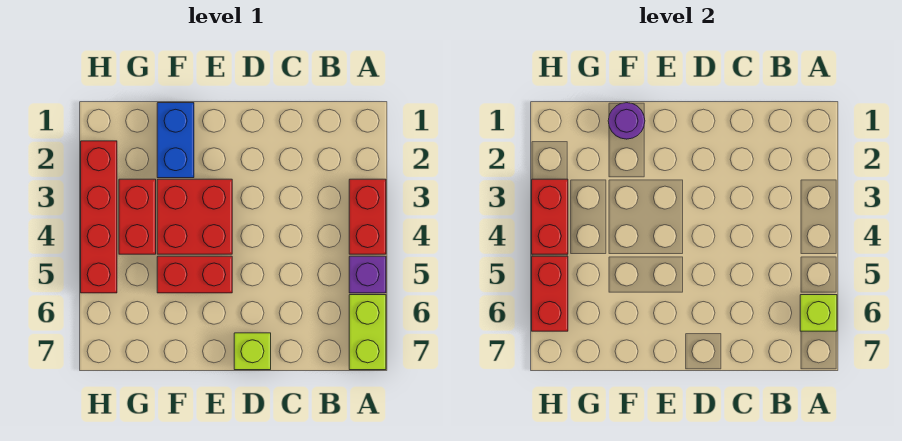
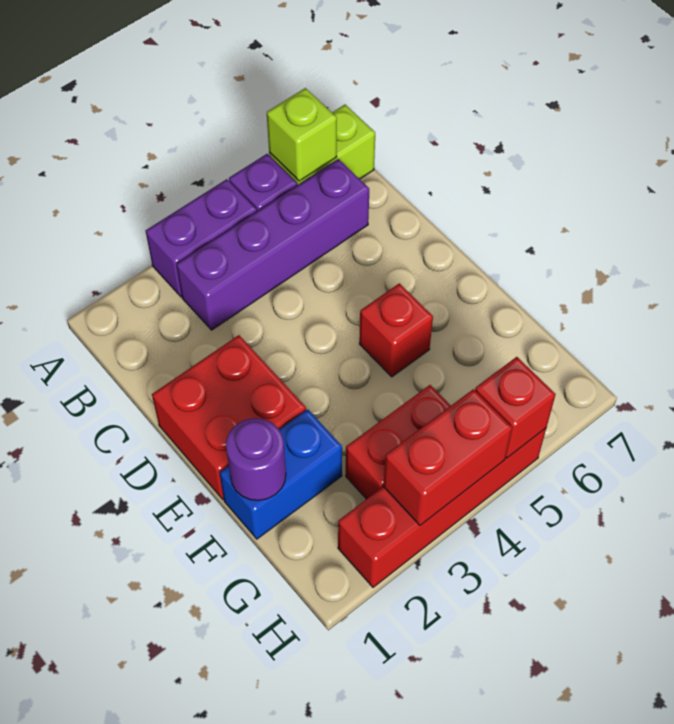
red 1x2 brick [349,179,386,254] -> purple 1x2 brick [146,179,257,297]
none -> purple 1x4 brick [176,159,369,330]
lime 1x1 brick [234,333,271,370] -> none
red 2x2 brick [157,179,232,254] -> red 2x2 brick moved to [152,335,306,499]
red 1x2 brick [157,256,232,293] -> red 1x1 brick [359,283,433,377]
red 1x2 brick [532,256,568,331] -> red 1x1 brick [475,357,556,458]

